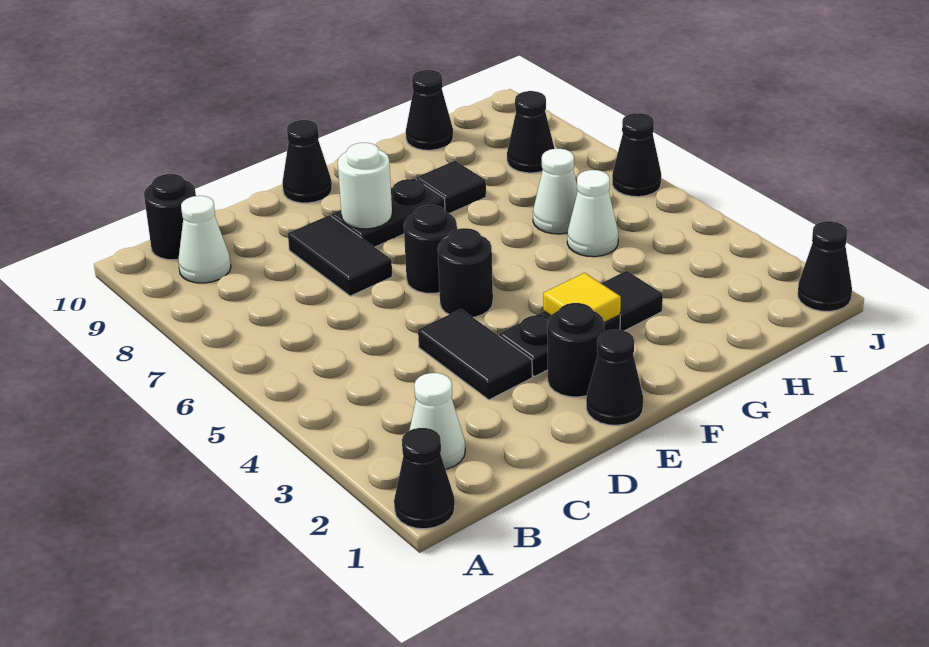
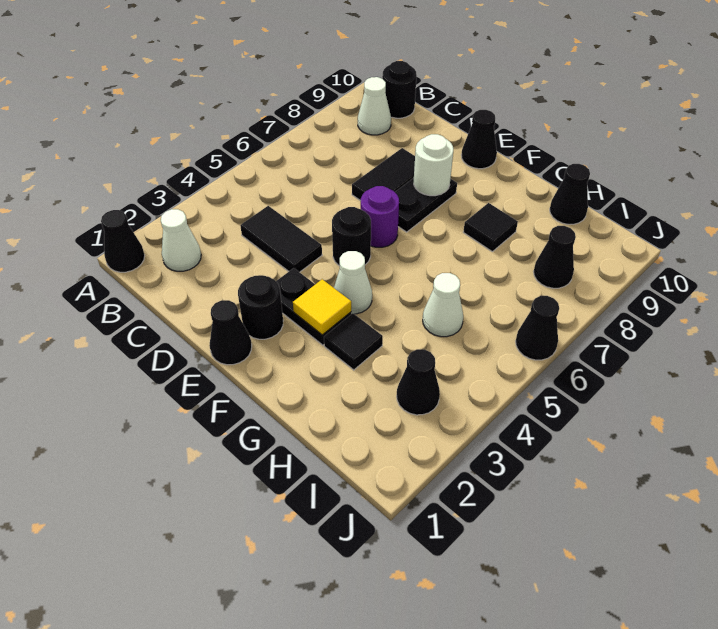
black 1x2 tile [418,309,532,400] -> black 1x2 tile turned to [240,206,322,272]
black 1x1 round brick [404,205,457,294] -> purple 1x1 round brick [361,186,399,247]
black 1x2 plate [332,178,445,247] -> black 1x2 plate turned to [395,178,457,232]
white 1x1 cone [533,149,578,234] -> white 1x1 cone moved to [334,251,372,314]
black 1x1 cone [798,221,852,311] -> black 1x1 cone moved to [397,349,440,415]

